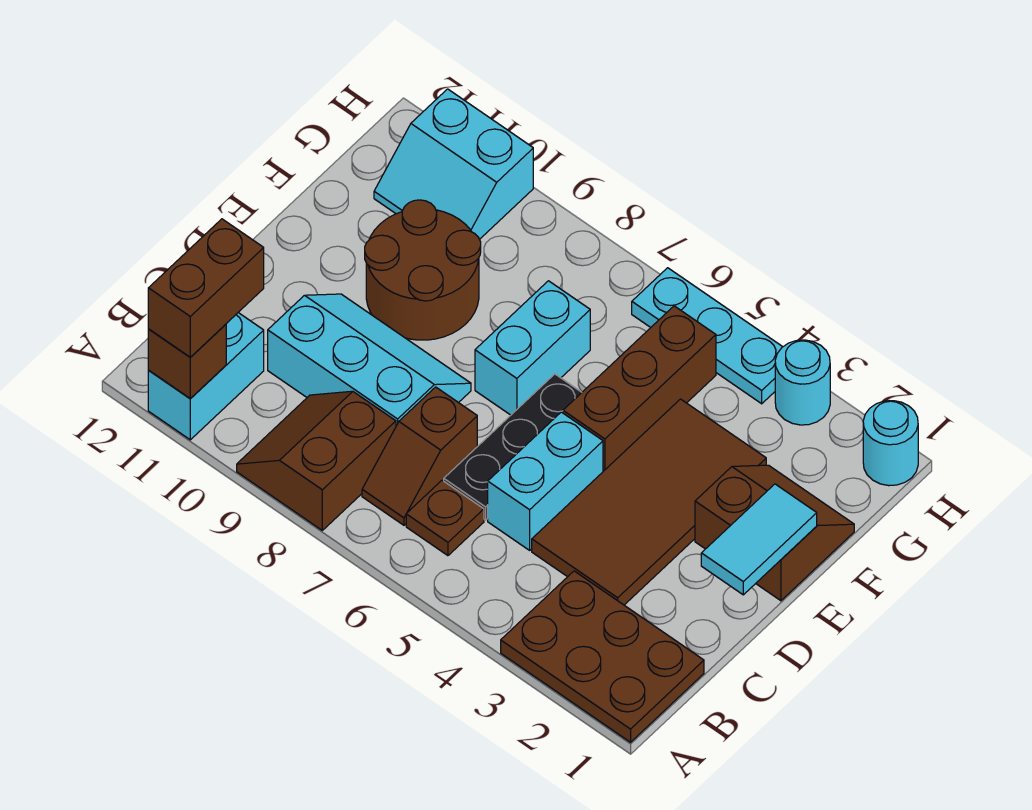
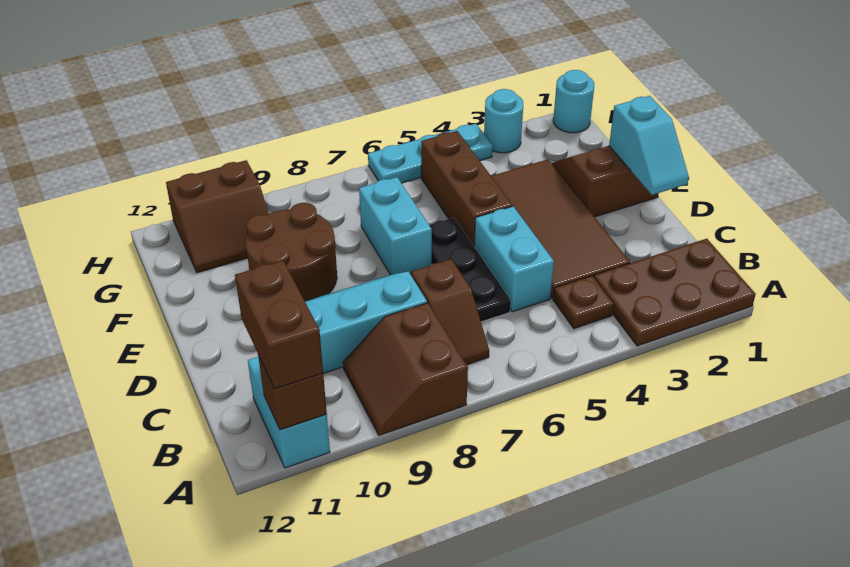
brown 1x1 plate [406,480,484,556] -> brown 1x1 plate moved to [553,276,614,329]
cyan 1x2 tile [701,484,817,595] -> cyan 1x2 slope [609,96,689,195]
cyan 2x2 slope [374,89,533,239] -> brown 2x2 slope [166,160,269,273]

